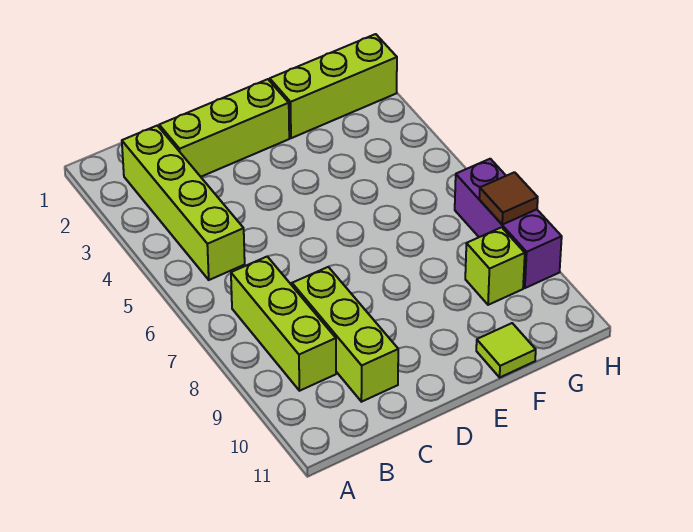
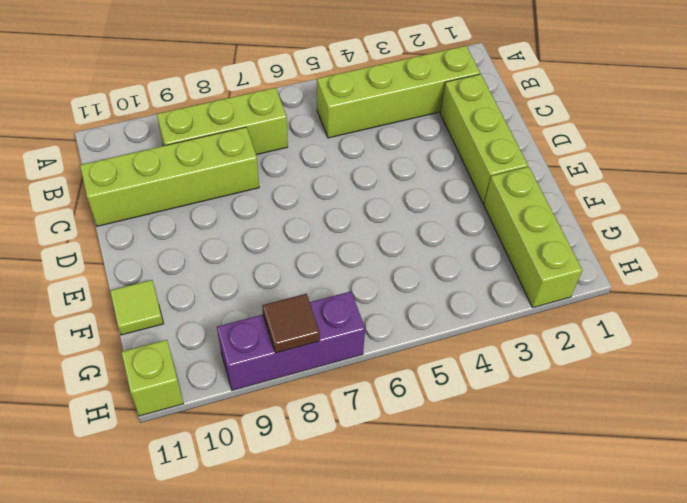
lime 1x3 brick [292,267,398,402] -> lime 1x4 brick [80,127,259,226]
lime 1x1 brick [465,227,525,305] -> lime 1x1 brick moved to [122,340,184,416]

